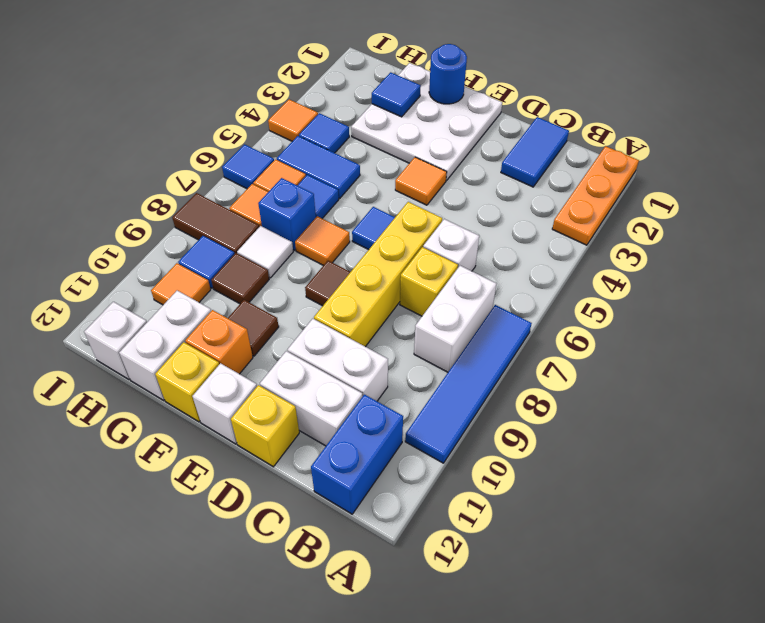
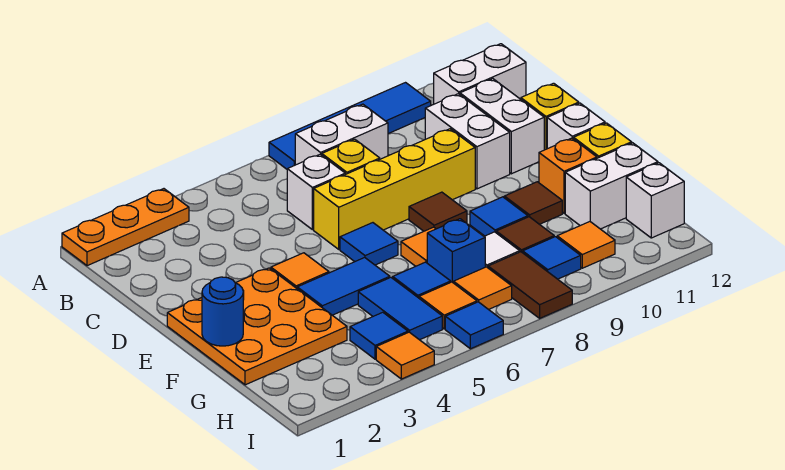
blue 1x2 brick [311,395,403,514] -> white 1x2 brick [434,44,526,104]
blue 1x2 tile [501,117,569,187] -> blue 1x2 tile moved to [297,257,390,315]
white 3x3 plate [351,63,502,180] -> orange 3x3 plate [167,268,347,385]
blue 1x1 tile [372,72,421,117] -> blue 1x1 tile moved to [470,197,528,236]

